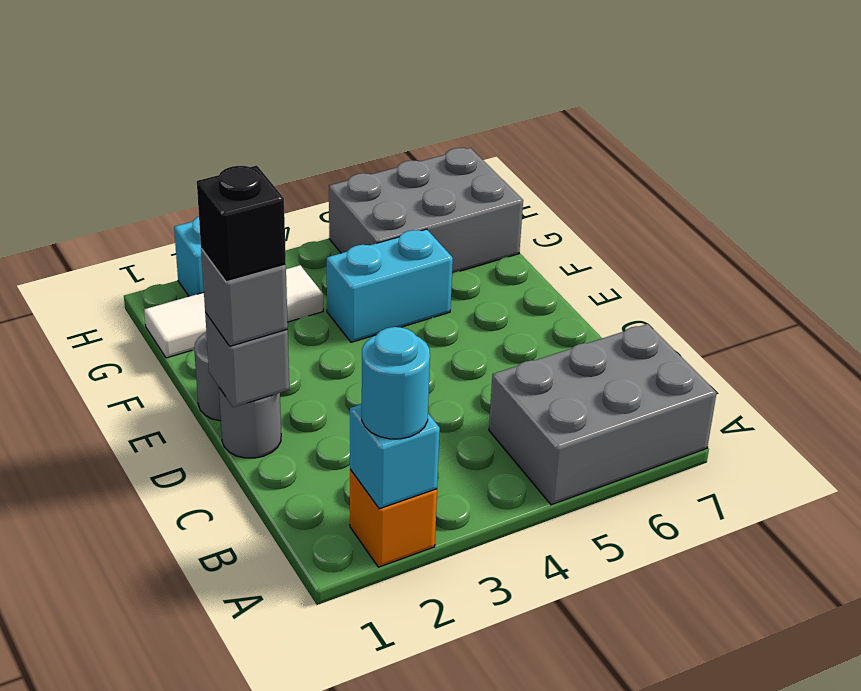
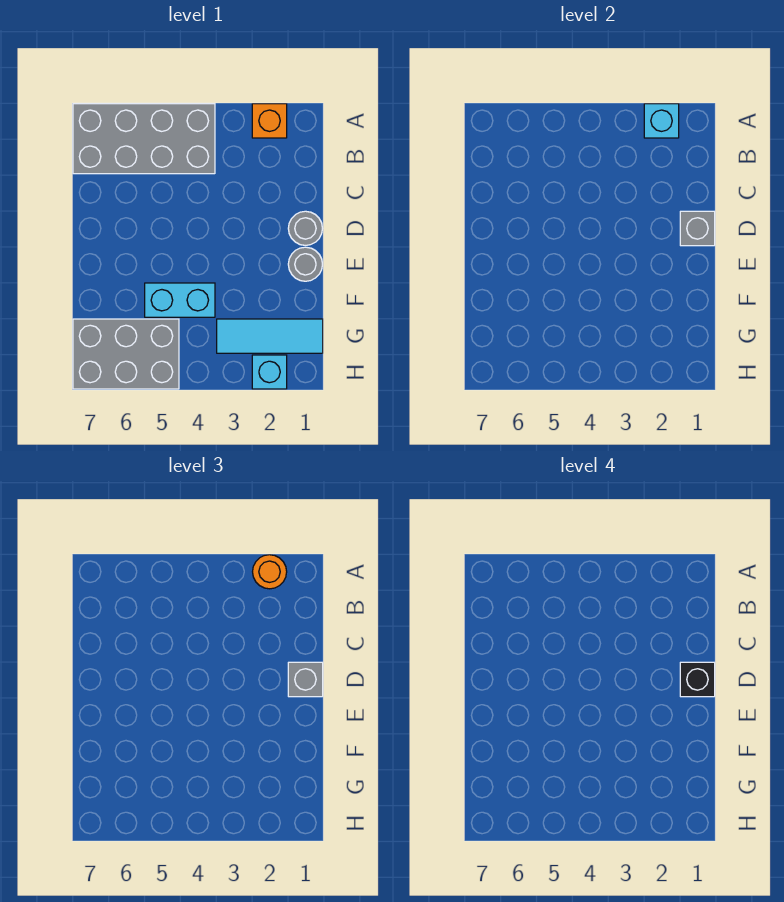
cyan 1x1 round brick [362,327,430,439] -> orange 1x1 round brick [253,555,287,589]
grey 2x3 brick [489,324,717,505] -> grey 2x4 brick [73,104,215,174]
white 1x3 tile [144,265,323,358] -> cyan 1x3 tile [217,319,323,353]

